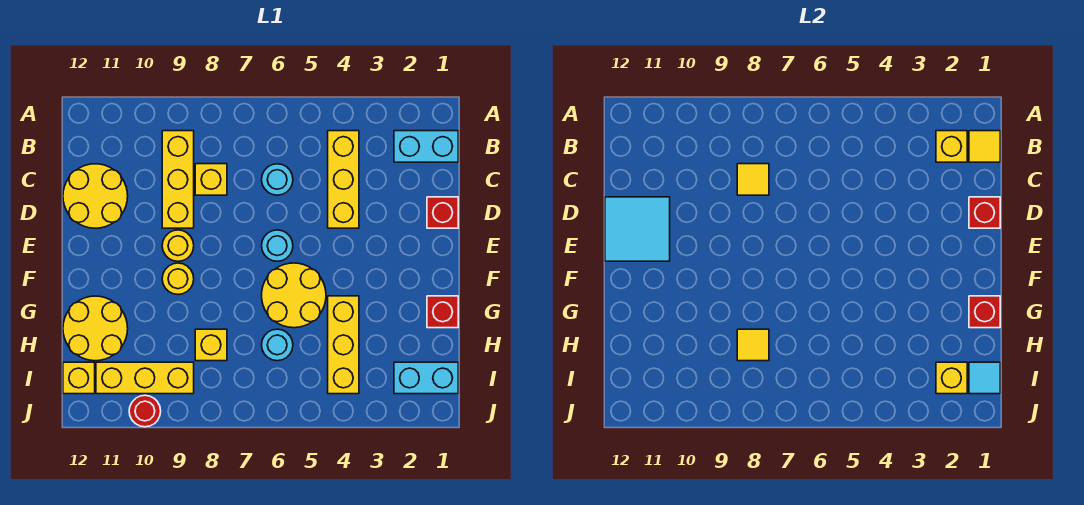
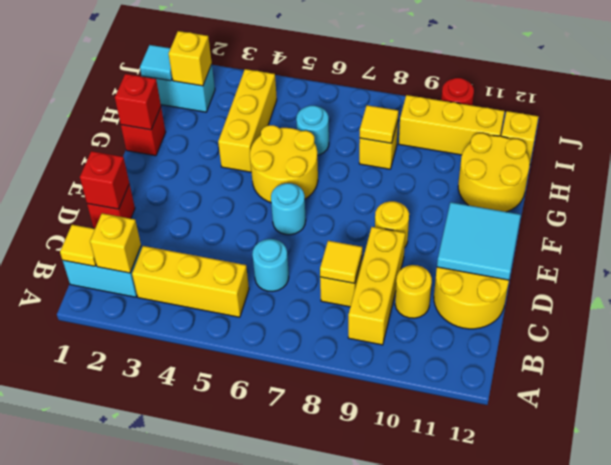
yellow 1x3 brick [328,131,359,228] -> yellow 1x3 brick turned to [132,246,249,317]
yellow 1x1 round brick [162,263,194,294] -> yellow 1x1 round brick moved to [395,265,432,318]

